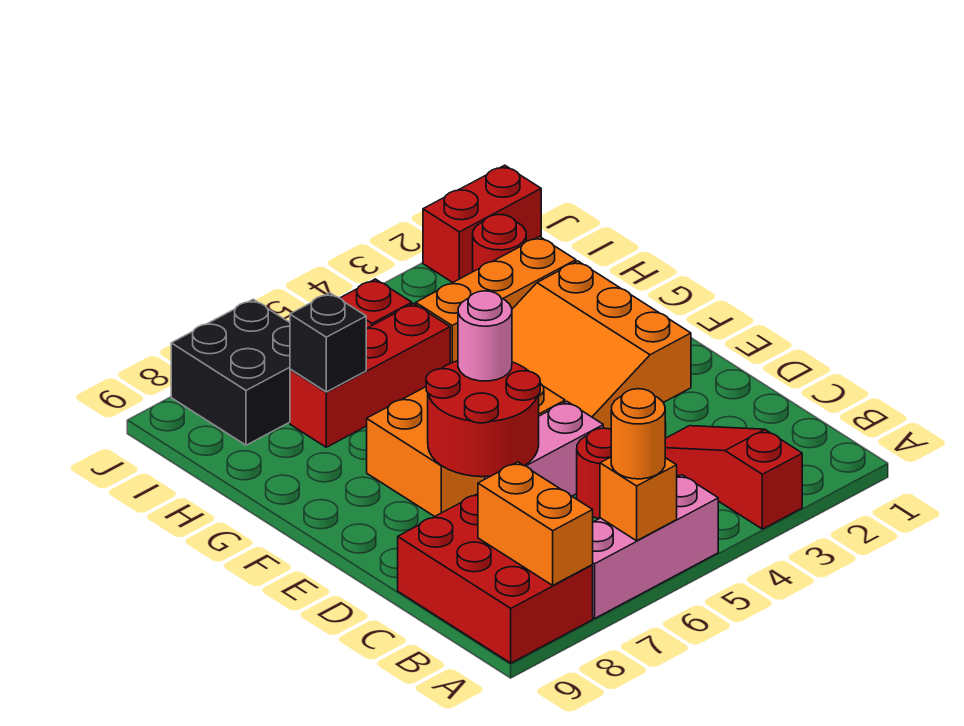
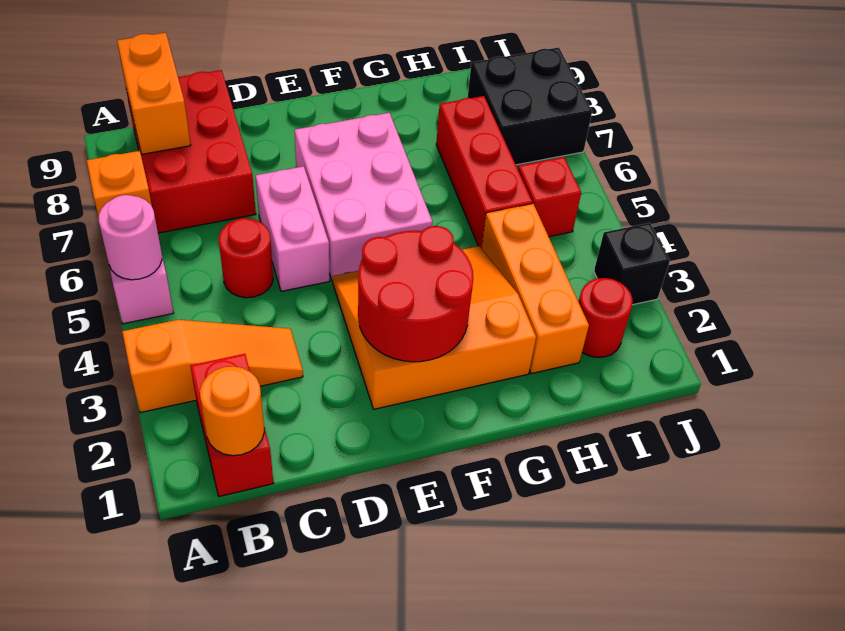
red 1x3 slope [665,426,802,529] -> orange 1x3 slope [122,320,303,413]
orange 1x1 round brick [611,389,665,479] -> orange 1x1 round brick moved to [200,366,264,456]
red 2x3 brick [398,494,593,663] -> red 2x3 brick turned to [127,70,256,233]
orange 1x2 brick [478,462,593,585] -> orange 1x2 brick turned to [117,33,191,154]
red 2x2 round brick [426,361,540,477] -> red 2x2 round brick moved to [358,226,473,362]
orange 2x3 brick [367,383,565,517] -> pink 2x3 brick [294,113,432,281]
pink 1x1 round brick [458,291,512,381] -> pink 1x1 round brick moved to [99,195,162,280]
black 1x1 brick [290,293,366,392] -> black 1x1 brick moved to [594,223,670,305]
red 1x2 brick [423,165,541,283] -> red 1x2 brick moved to [190,354,273,496]

